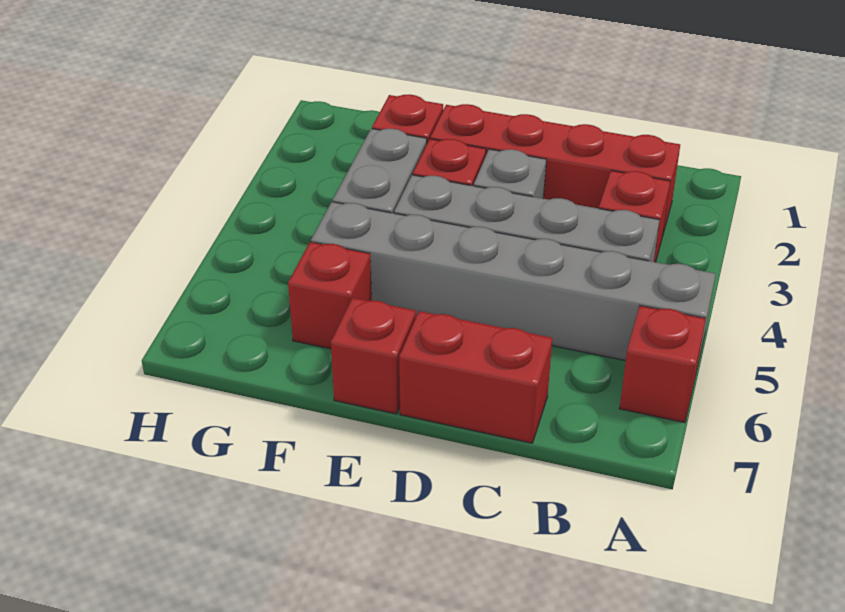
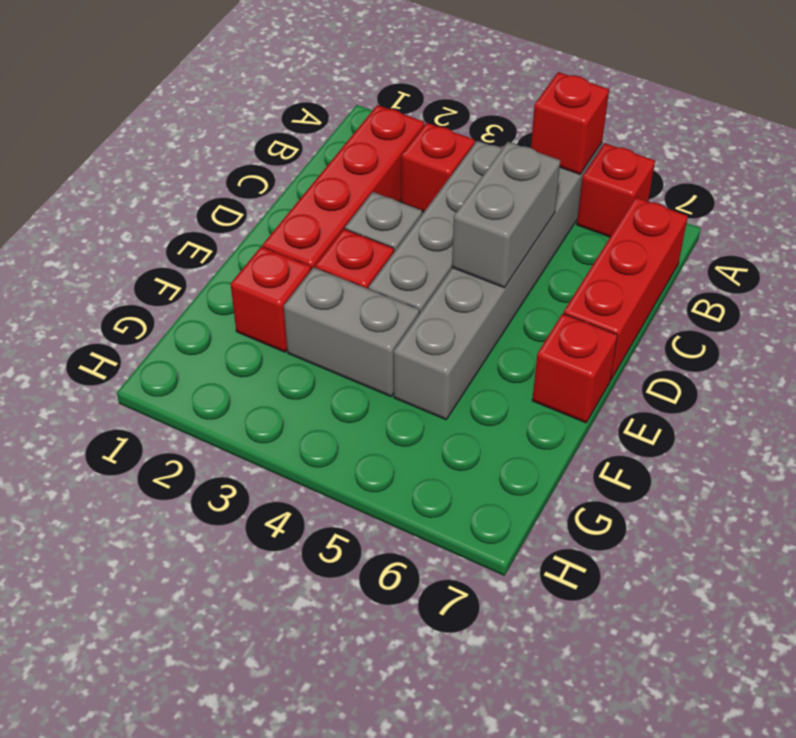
none -> grey 1x2 brick [452,142,560,288]
red 1x2 brick [399,311,552,443] -> red 1x3 brick [564,197,688,380]
red 1x1 brick [288,242,372,349] -> red 1x1 brick moved to [531,72,609,174]

